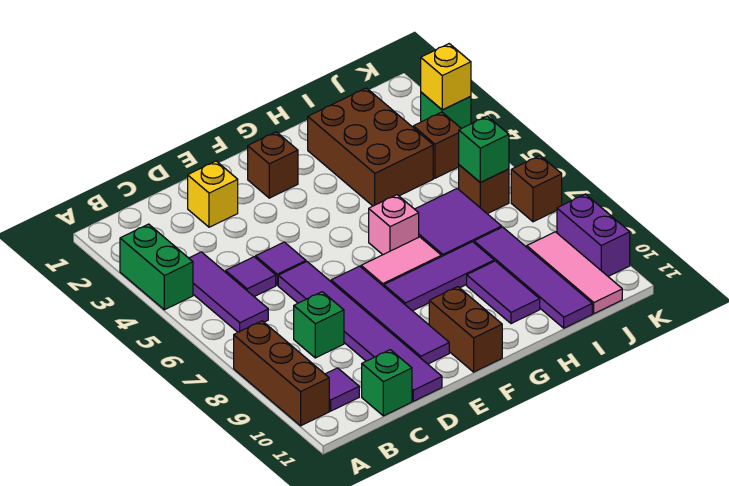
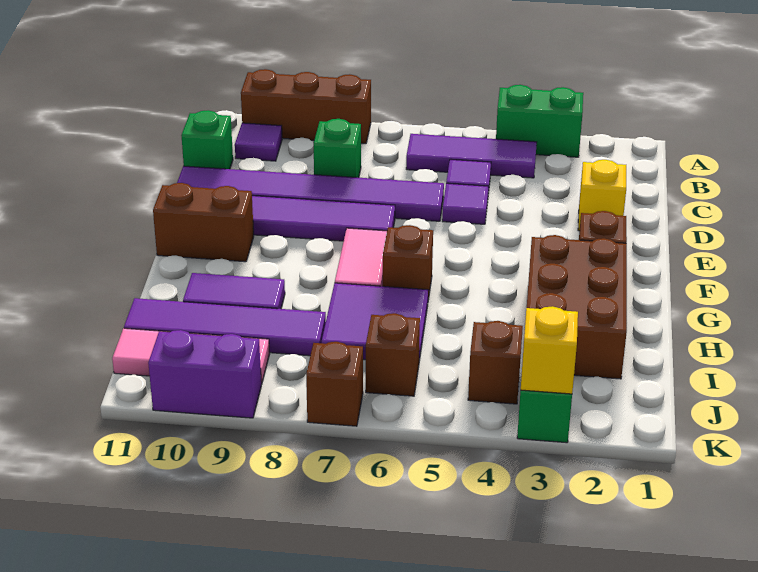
purple 1x3 tile [384,242,494,311] -> none
pink 1x1 brick [369,195,419,255] -> brown 1x1 brick [383,225,433,300]
brown 2x3 brick [308,88,433,206] -> brown 2x3 brick turned to [527,235,627,379]
green 1x1 brick [459,116,509,183] -> none

